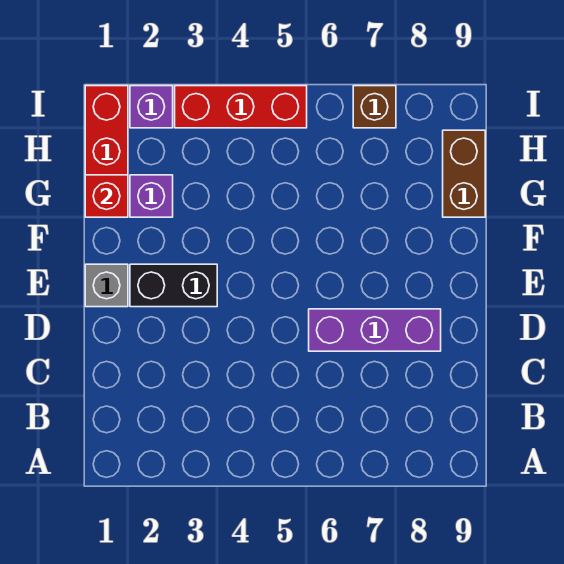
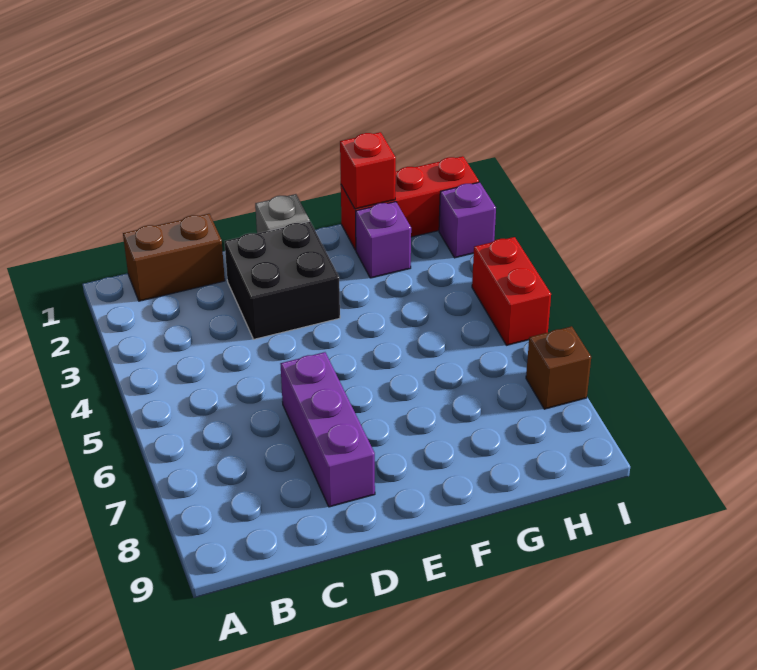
black 1x2 brick [130,264,217,307] -> black 2x2 brick [224,221,340,339]
brown 1x2 brick [443,130,485,217] -> brown 1x2 brick moved to [123,214,225,301]
red 1x3 brick [175,86,307,128] -> red 1x2 brick [472,237,551,345]

